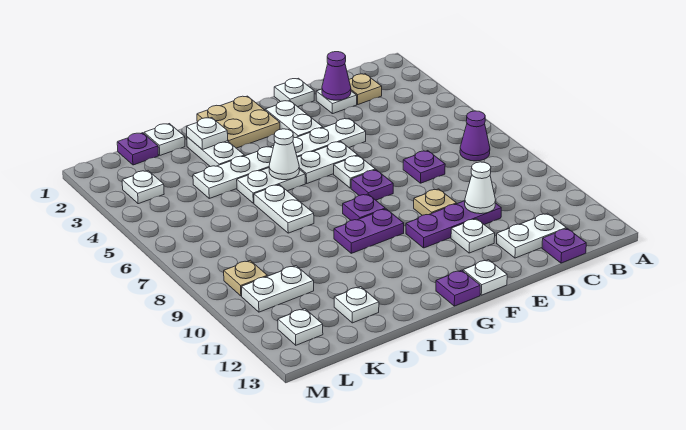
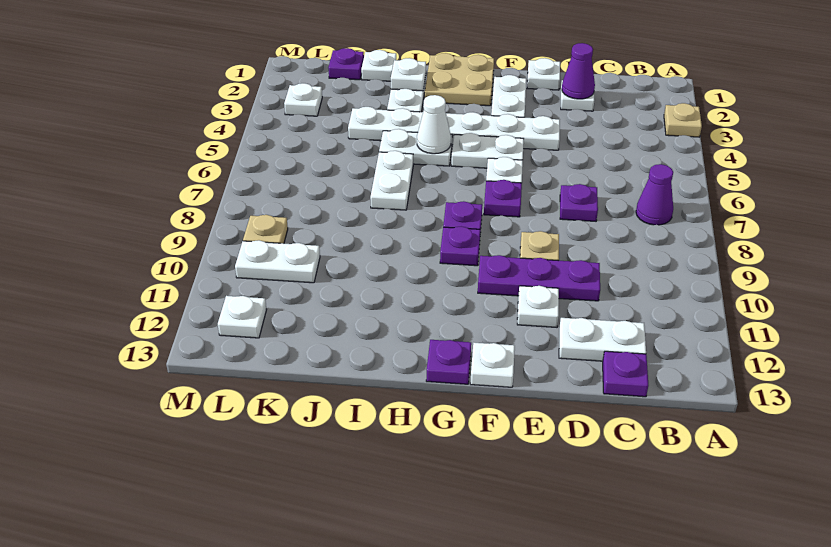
tan 1x1 plate [349,74,382,104] -> tan 1x1 plate moved to [664,103,702,137]
white 1x1 cone [465,162,496,214] -> none
purple 1x2 plate [334,209,404,253] -> purple 1x1 plate [440,226,480,266]
white 1x1 plate [334,287,379,323] -> none

